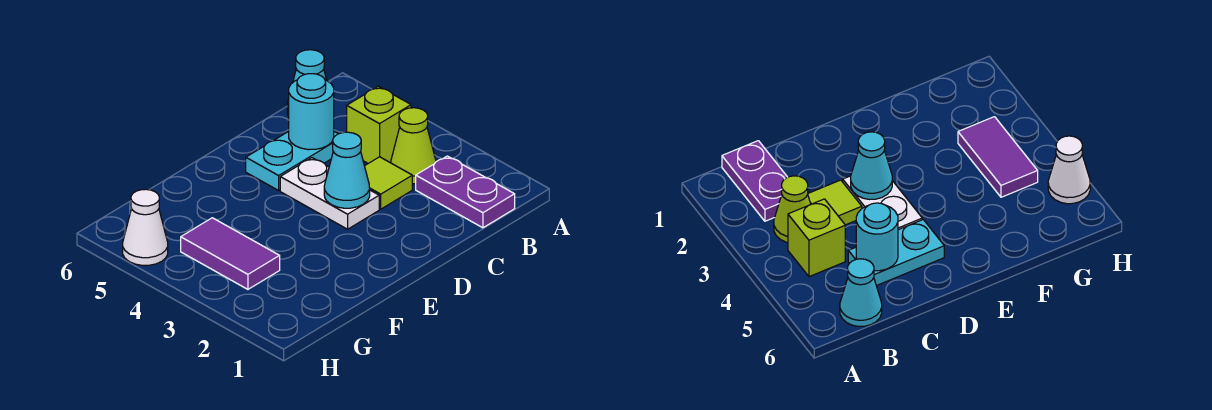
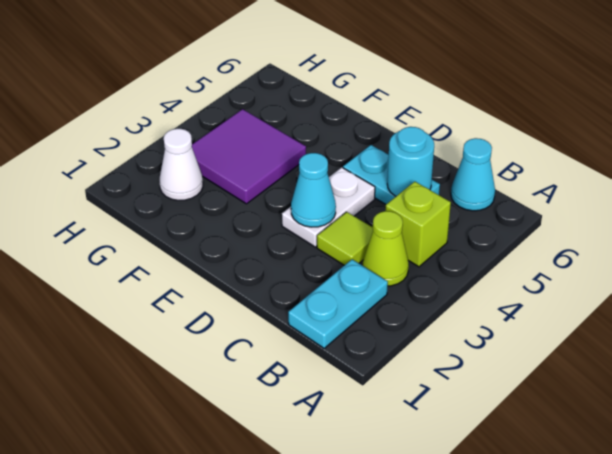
purple 1x2 plate [416,156,515,228] -> cyan 1x2 plate [288,259,388,348]
purple 1x2 tile [181,218,280,289] -> purple 2x2 tile [192,109,306,204]
white 1x1 cone [123,189,168,265] -> white 1x1 cone moved to [160,129,203,200]

